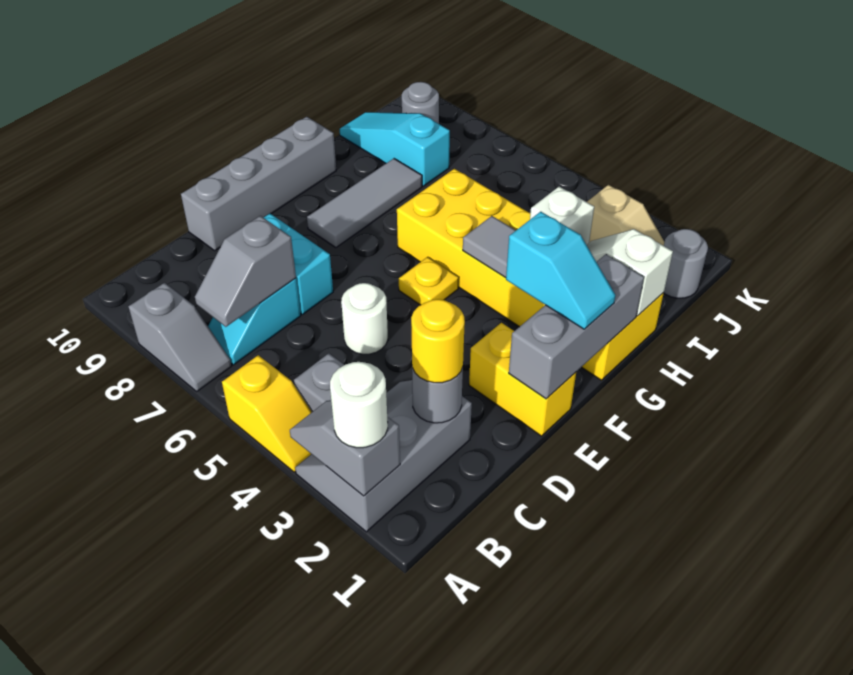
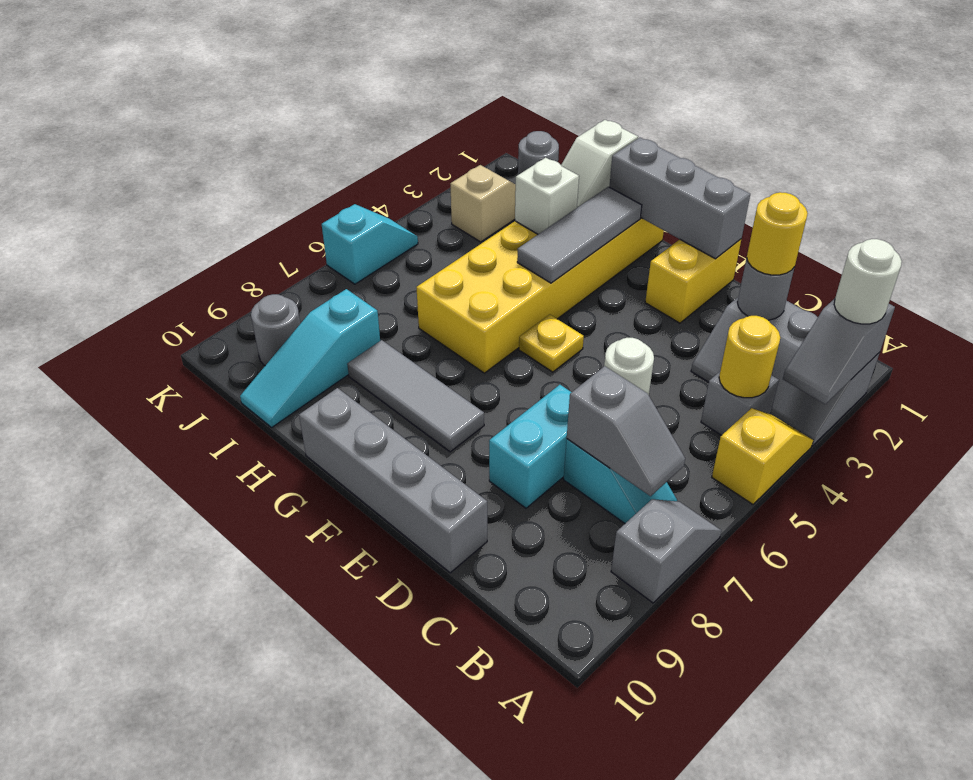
none -> yellow 1x1 round brick [719,316,780,398]
cyan 1x2 slope [506,212,615,329] -> cyan 1x2 slope moved to [322,204,418,284]

